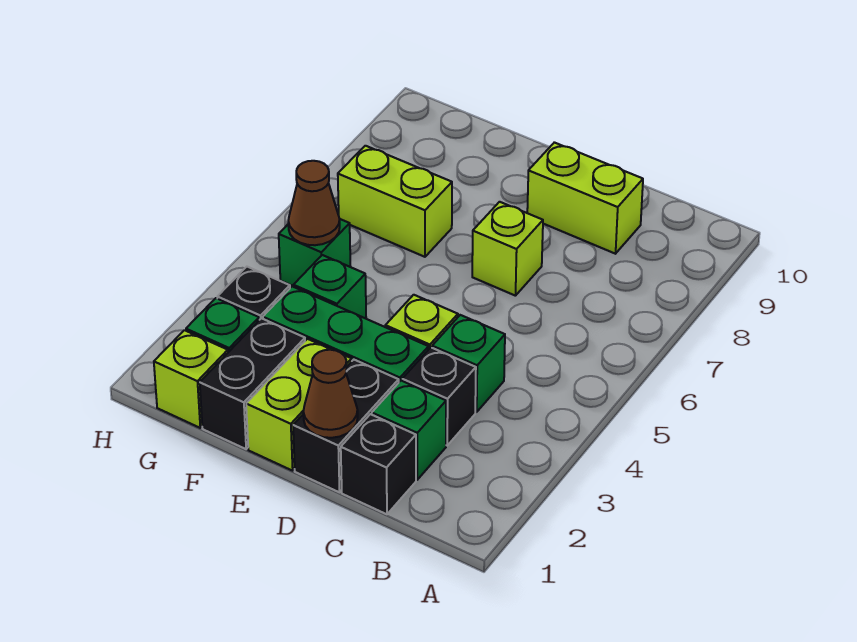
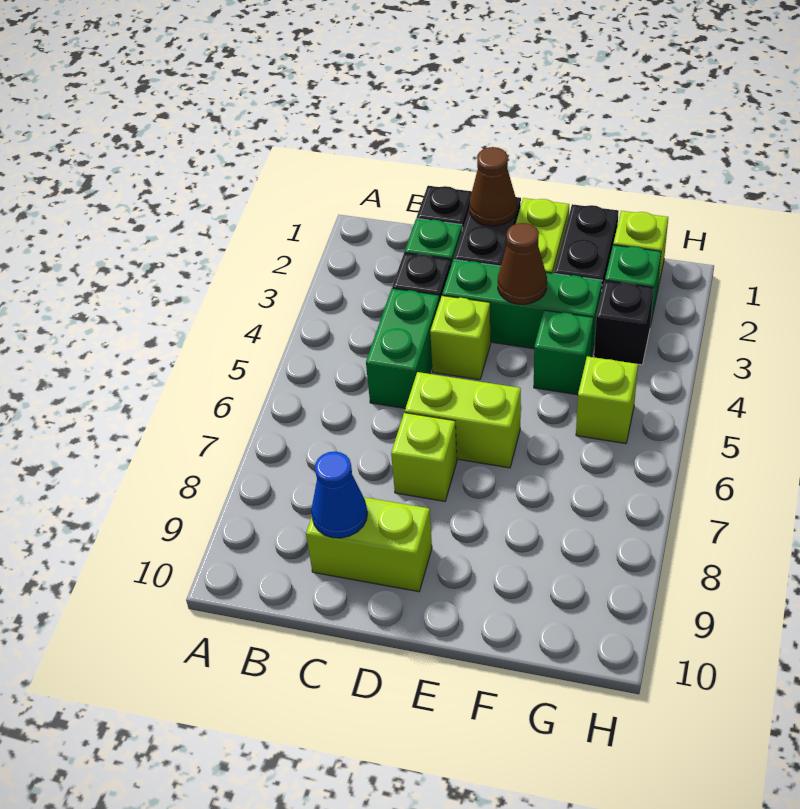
green 1x1 brick [432,315,505,412] -> green 1x2 brick [366,288,440,408]
none -> blue 1x1 cone [311,452,367,538]
lime 1x2 brick [338,146,452,257] -> lime 1x2 brick moved to [405,372,521,468]
green 1x1 brick [279,219,351,286] -> lime 1x1 brick [576,356,638,444]
brown 1x1 cone [288,161,340,245] -> brown 1x1 cone moved to [498,223,547,304]

